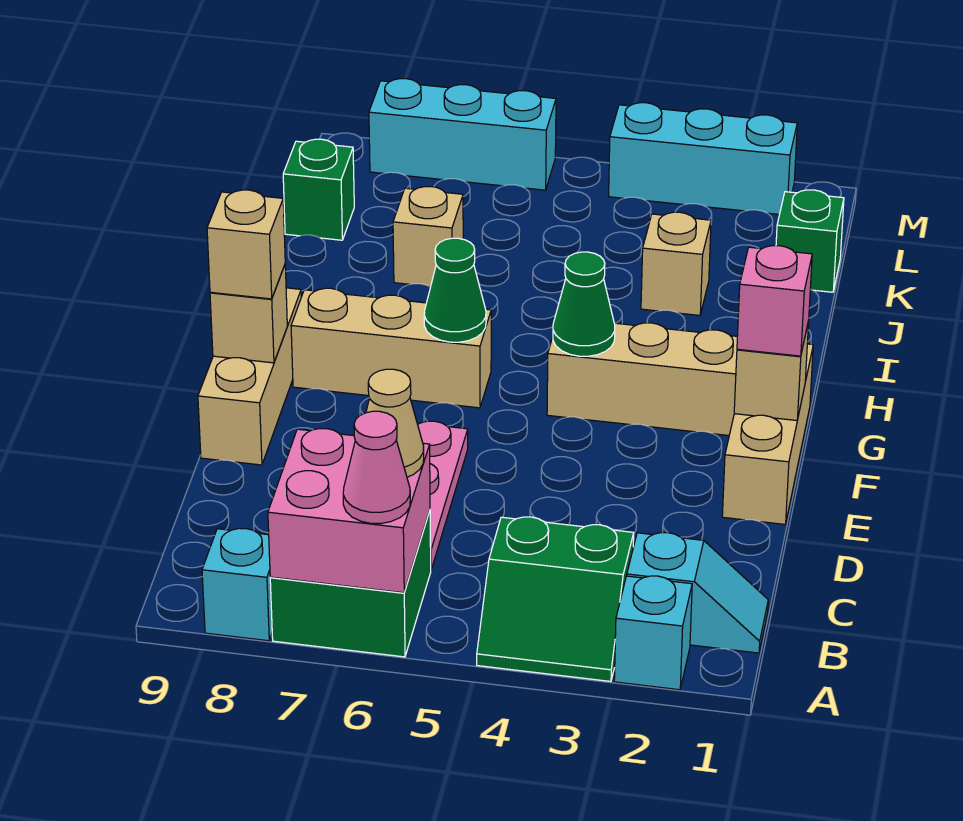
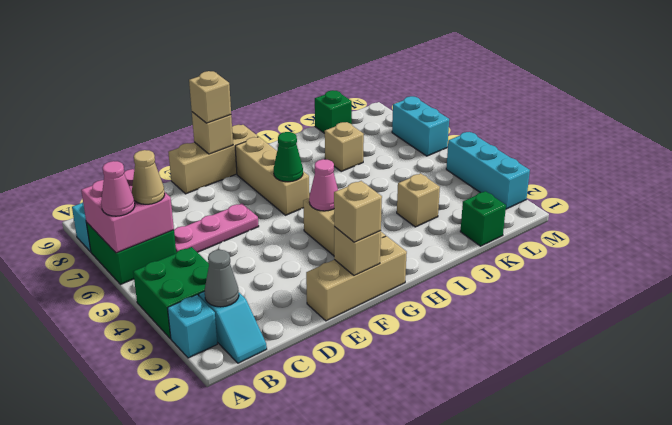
green 2x2 slope [477,517,634,681] -> green 2x2 brick [133,247,209,339]
none -> grey 1x1 cone [205,250,239,307]
pink 1x1 brick [737,246,812,356] -> tan 1x1 brick [334,181,382,242]
green 1x1 cone [553,252,615,356] -> pink 1x1 cone [309,159,338,211]
cyan 1x3 brick [369,79,556,190] -> cyan 1x2 brick [392,96,449,156]

